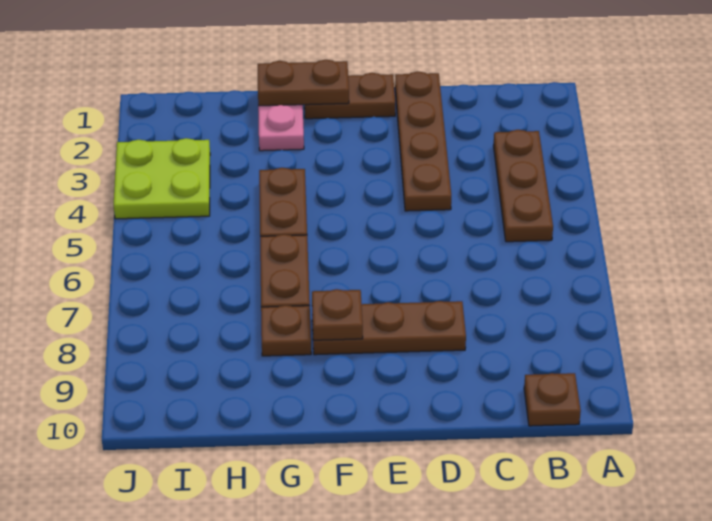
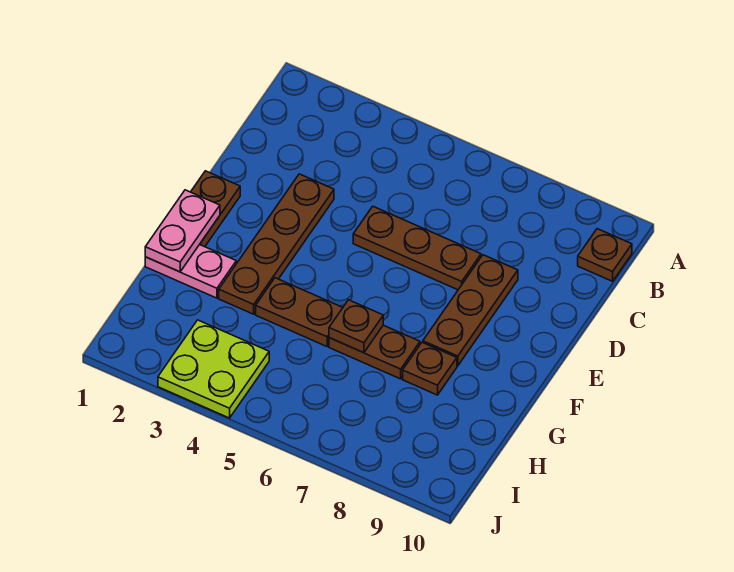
brown 1x3 plate [494,130,553,242] -> brown 1x3 plate moved to [353,206,481,290]
brown 1x4 plate [395,72,451,211] -> brown 1x4 plate turned to [219,174,334,314]
brown 1x2 plate [258,60,349,106] -> pink 1x2 plate [145,190,220,272]
brown 1x1 plate [312,289,363,340] -> brown 1x1 plate moved to [329,300,383,353]

